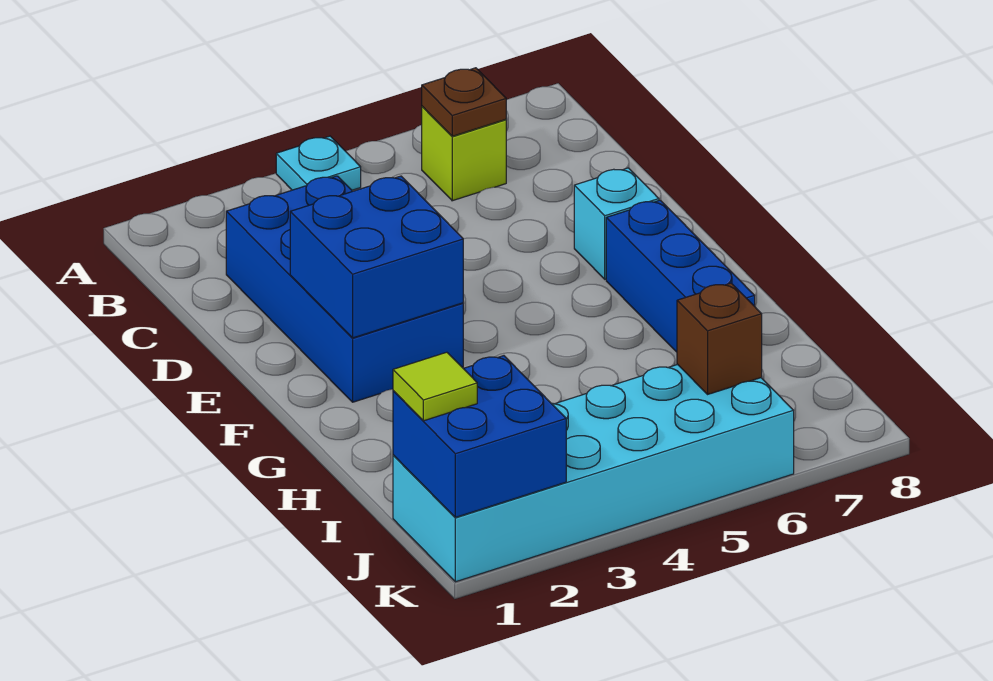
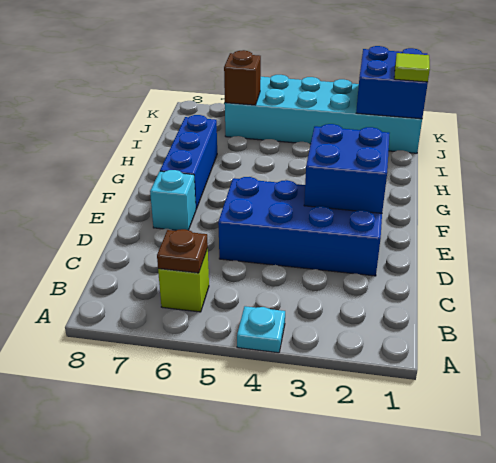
blue 2x4 brick [226,176,463,402] -> blue 2x4 brick turned to [218,177,382,276]

